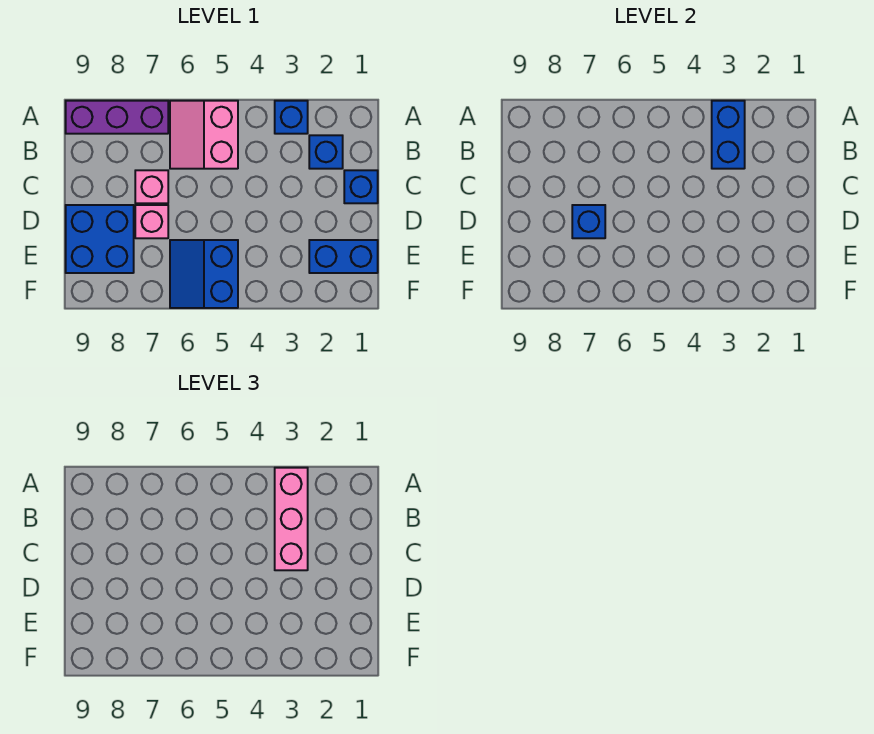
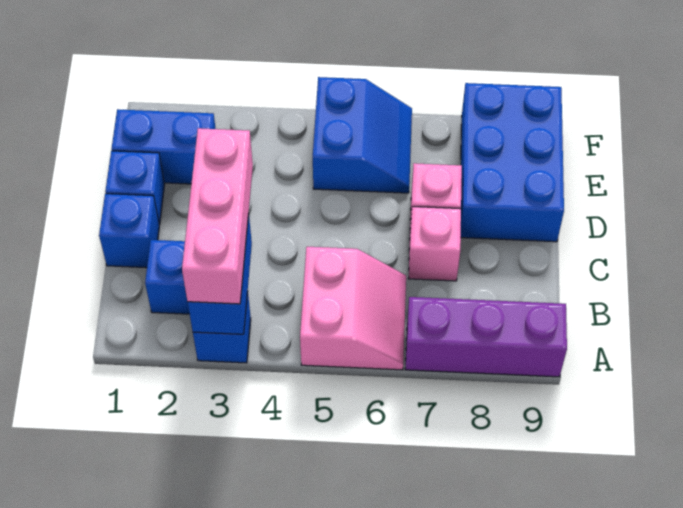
blue 1x1 brick [572,205,605,238] -> blue 1x1 brick moved to [105,151,164,224]
blue 2x2 brick [66,205,134,273] -> blue 2x3 brick [461,83,564,242]

